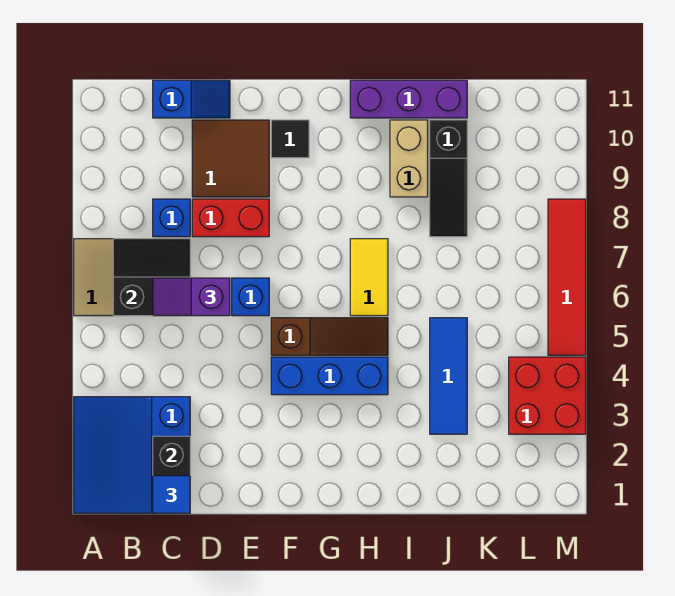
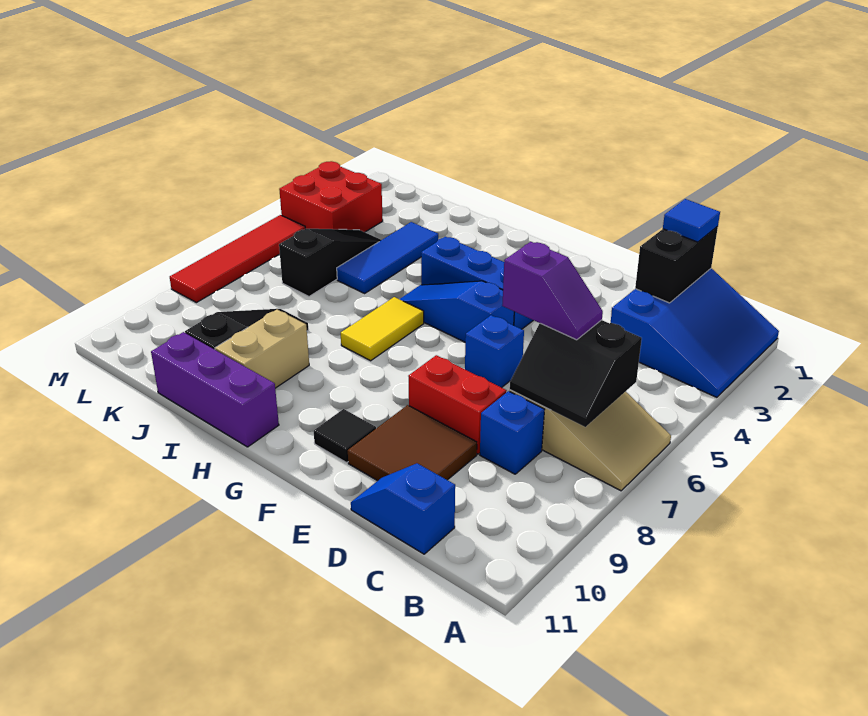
brown 1x3 slope [271,318,388,355] -> blue 1x3 slope [400,281,514,342]
none -> black 1x3 slope [279,229,381,296]

